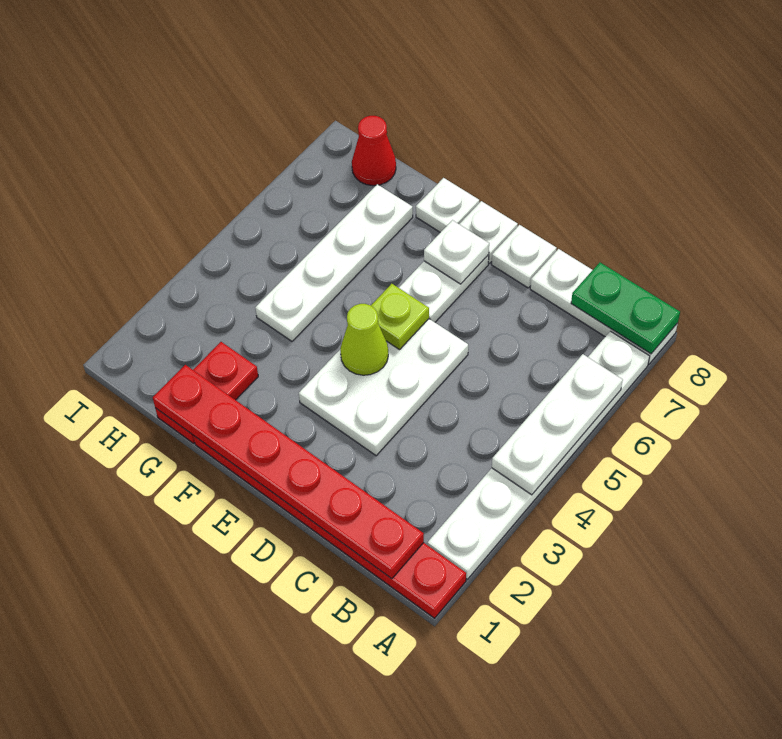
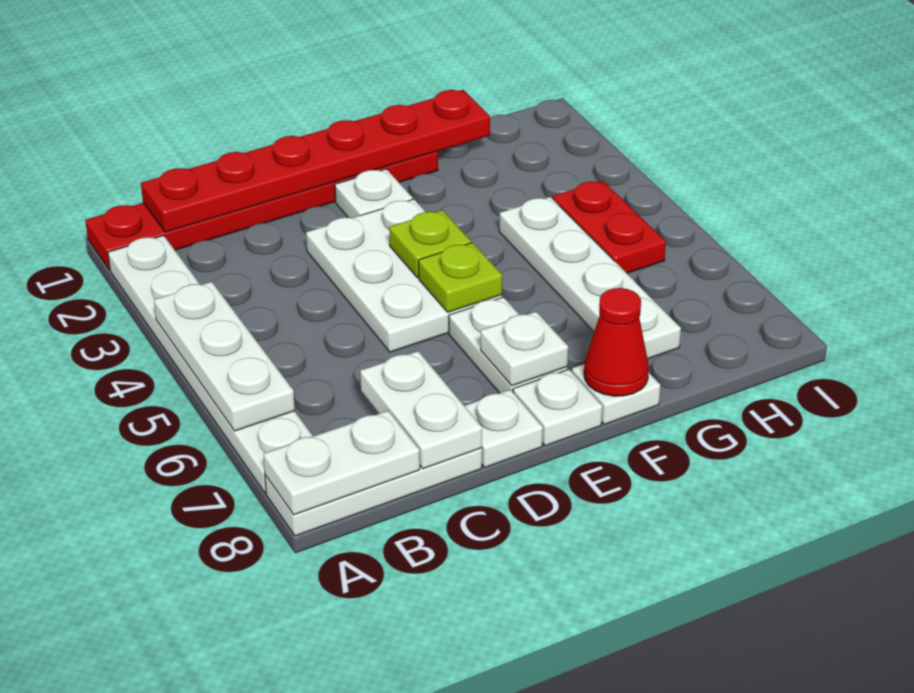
green 1x2 plate [571,262,680,354] -> white 1x2 plate [264,411,420,515]
none -> white 1x2 plate [360,351,482,469]
none -> white 1x1 plate [335,169,413,218]
lime 1x1 cone [340,304,388,375] -> lime 1x1 plate [389,210,471,278]
red 1x2 plate [155,342,258,443] -> red 1x2 plate moved to [553,180,666,273]
red 1x1 cone [352,116,396,186] -> red 1x1 cone moved to [584,288,649,396]

